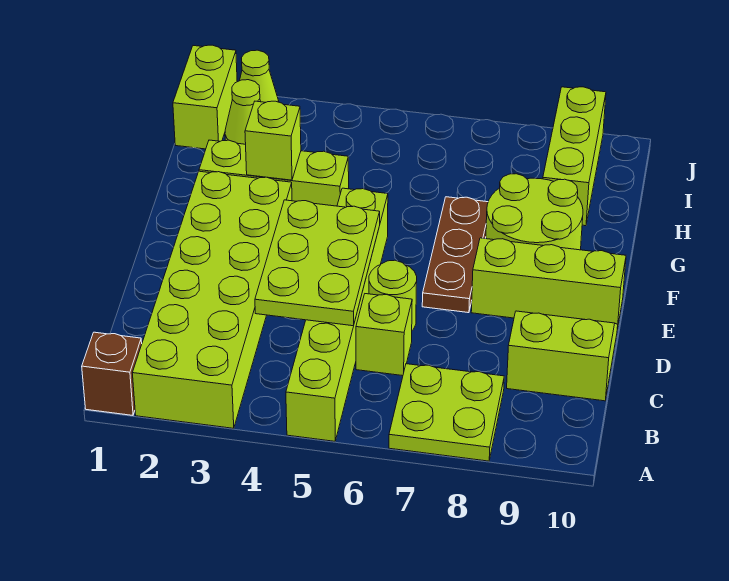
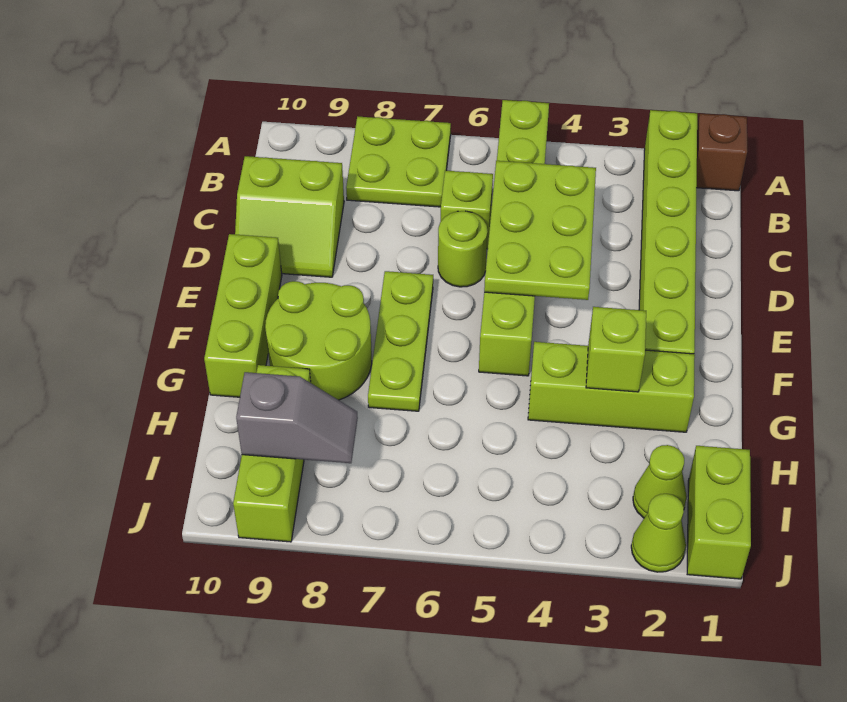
lime 2x6 brick [132,171,292,428] -> lime 1x6 brick [639,110,697,354]
brown 1x3 plate [422,197,488,313] -> lime 1x3 plate [368,271,433,411]
lime 1x3 brick [471,238,626,328] -> lime 1x3 brick turned to [204,234,282,397]
none -> grey 1x2 slope [236,372,358,463]

